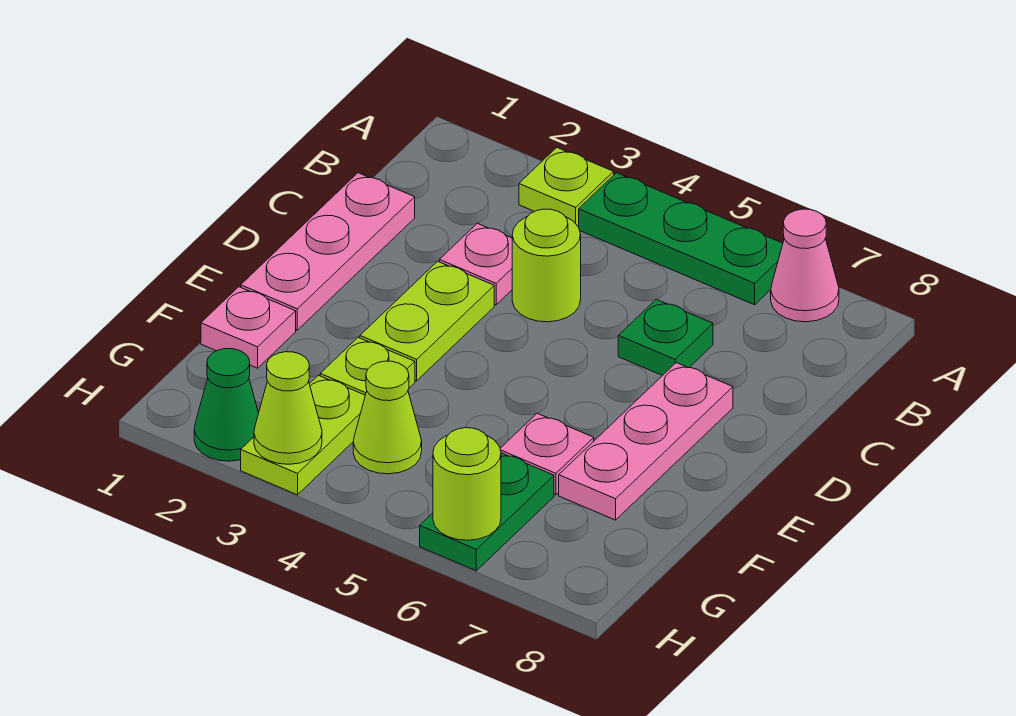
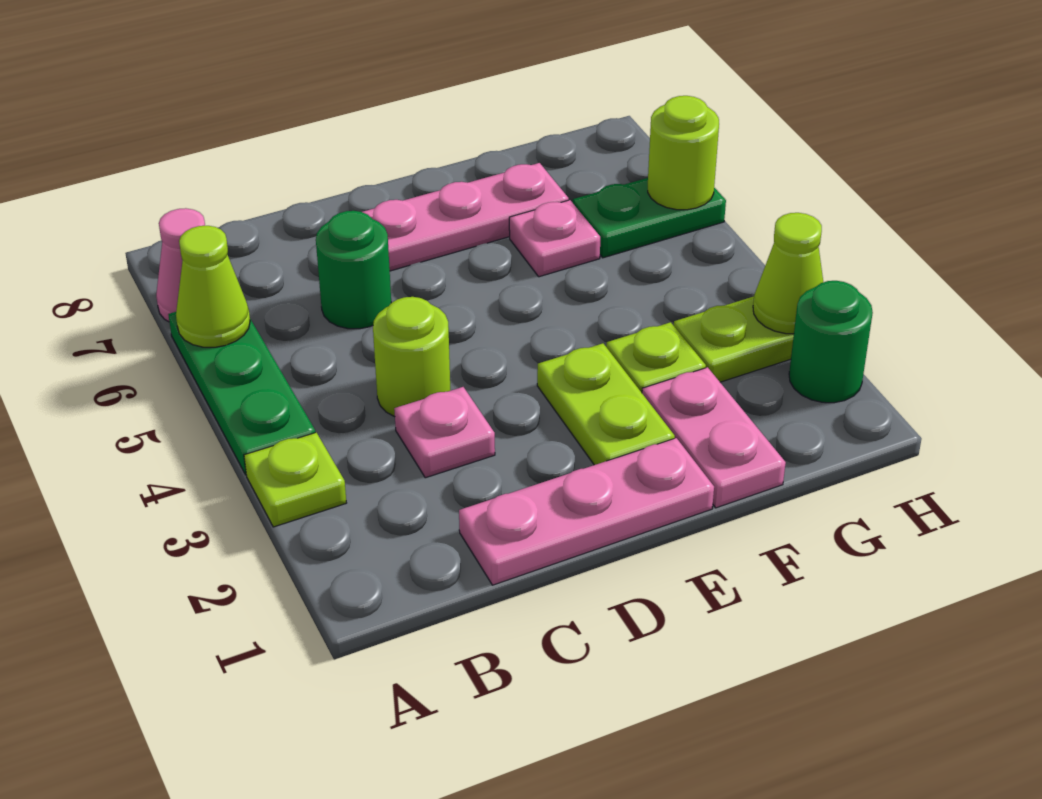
green 1x1 plate [618,299,713,376] -> green 1x1 round brick [316,211,391,329]
lime 1x2 plate [360,261,494,381] -> lime 1x2 plate turned to [537,343,675,465]
pink 1x1 plate [201,287,296,368] -> pink 1x2 plate [642,367,786,508]
lime 1x1 cone [353,361,422,474] -> lime 1x1 cone moved to [176,226,250,347]
green 1x1 cone [194,349,259,461] -> green 1x1 round brick [789,281,873,403]

